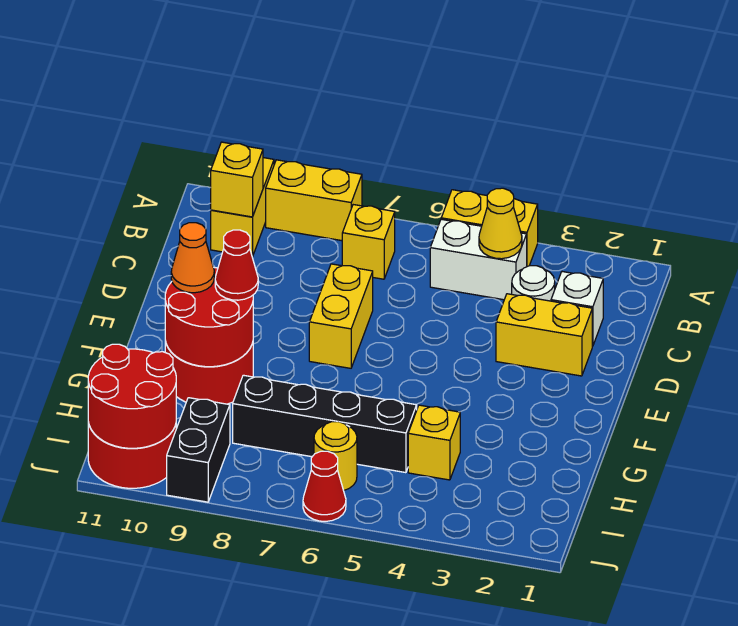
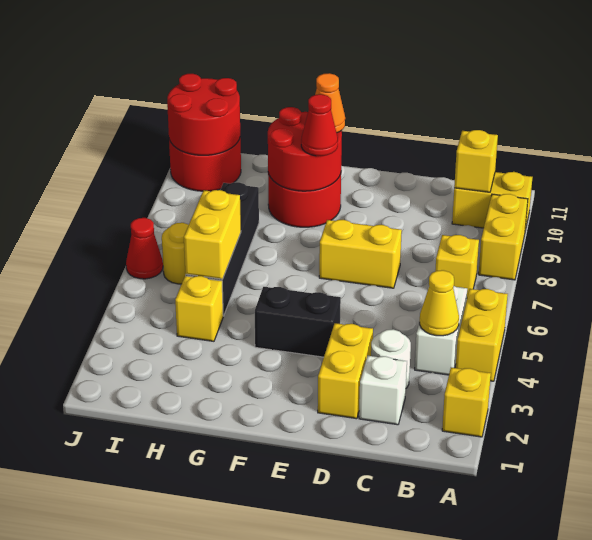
none -> yellow 1x1 brick [442,367,491,437]
none -> yellow 1x2 brick [184,190,241,279]
black 1x2 brick [167,398,230,502] -> black 1x2 brick moved to [255,287,341,357]

